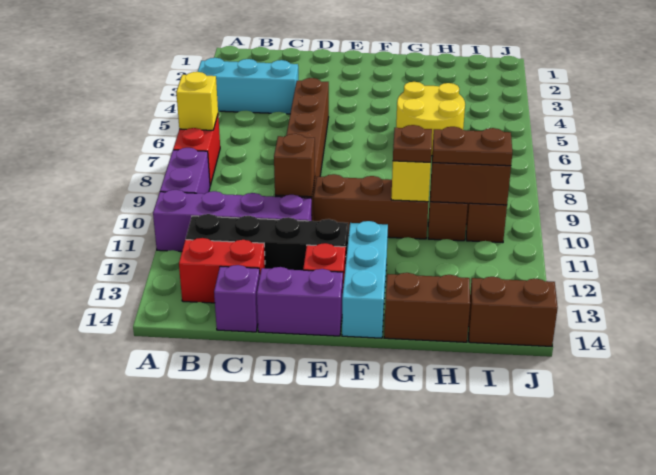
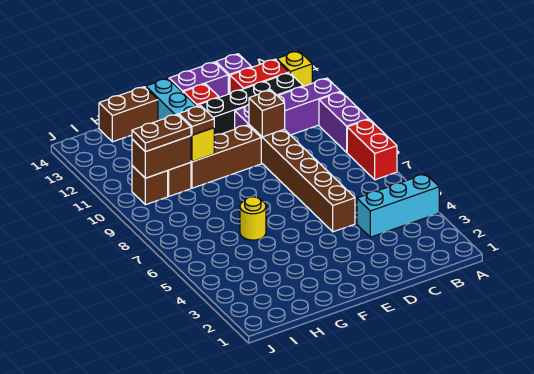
yellow 1x1 brick [176,72,218,130] -> yellow 1x1 brick moved to [277,51,312,86]
yellow 2x2 round brick [396,82,465,156] -> yellow 1x1 round brick [240,197,266,240]
brown 1x2 brick [468,277,558,346] -> none

